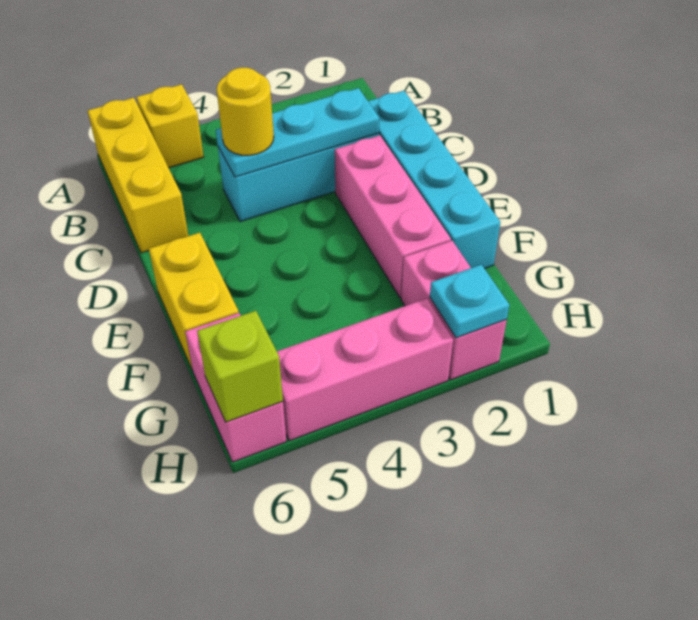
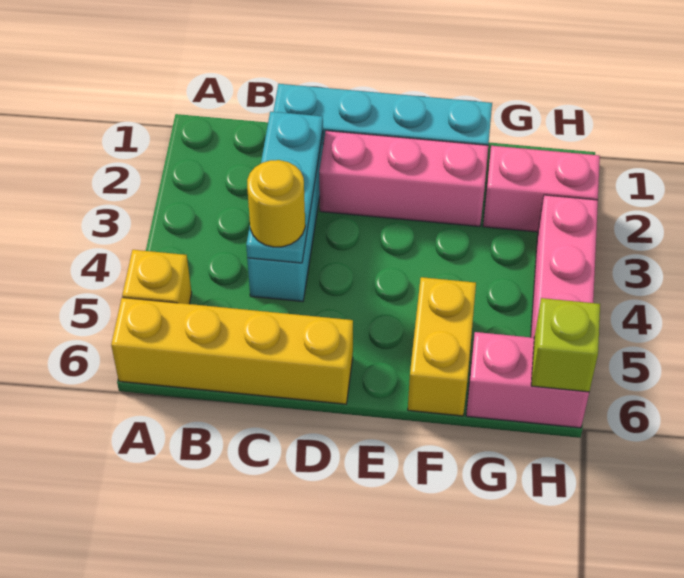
yellow 1x3 brick [88,98,188,253] -> yellow 1x4 brick [111,298,353,404]
yellow 1x2 brick [149,233,239,371] -> yellow 1x2 brick turned to [408,277,476,416]
cyan 1x1 plate [430,265,509,338] -> none

